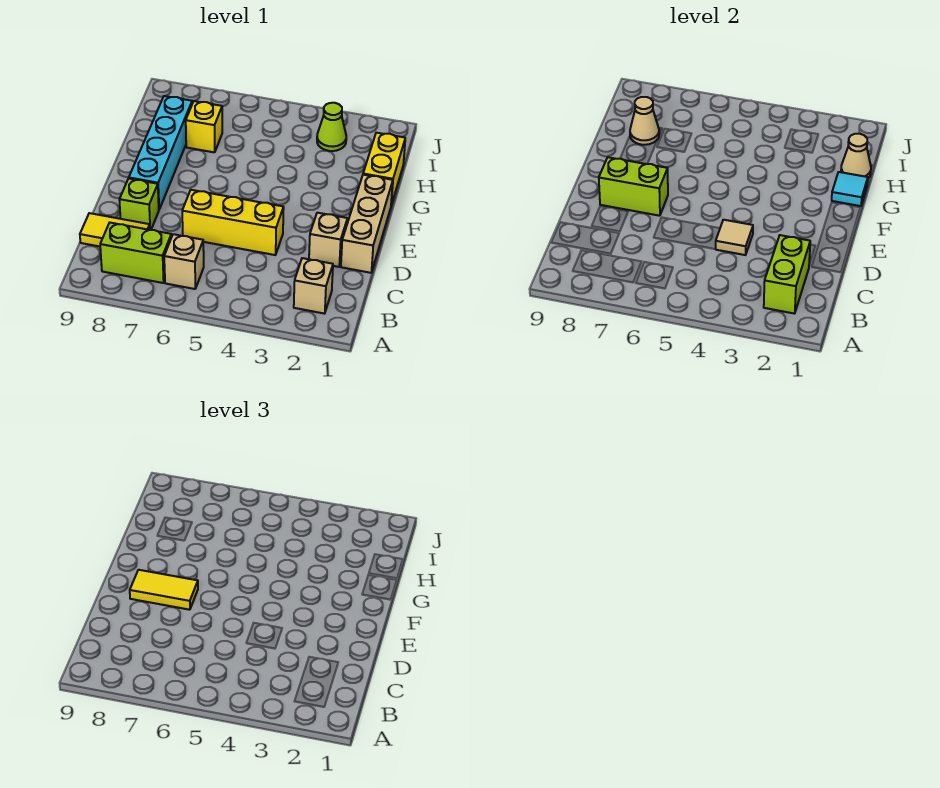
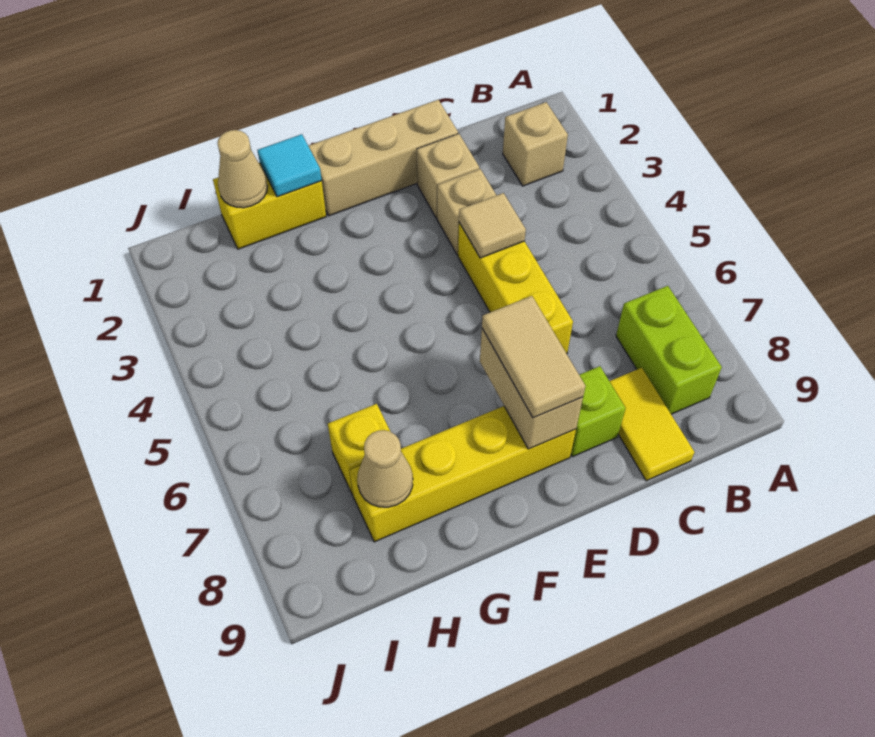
lime 1x2 brick [764,235,810,314] -> none
tan 1x1 brick [164,234,204,289] -> tan 1x1 brick moved to [437,169,496,255]
lime 1x2 brick [599,157,668,216] -> tan 1x2 brick [480,329,583,449]
yellow 1x2 tile [130,570,198,610] -> tan 1x2 tile [482,296,585,418]
cyan 1x4 brick [129,96,192,209] -> yellow 1x4 brick [349,406,576,542]
lime 1x1 cone [317,103,346,151] -> none

